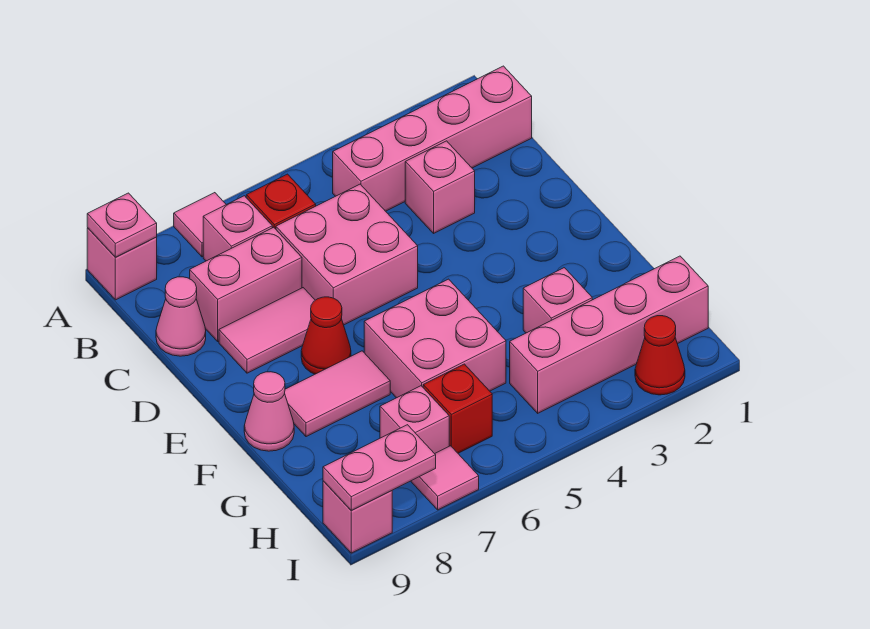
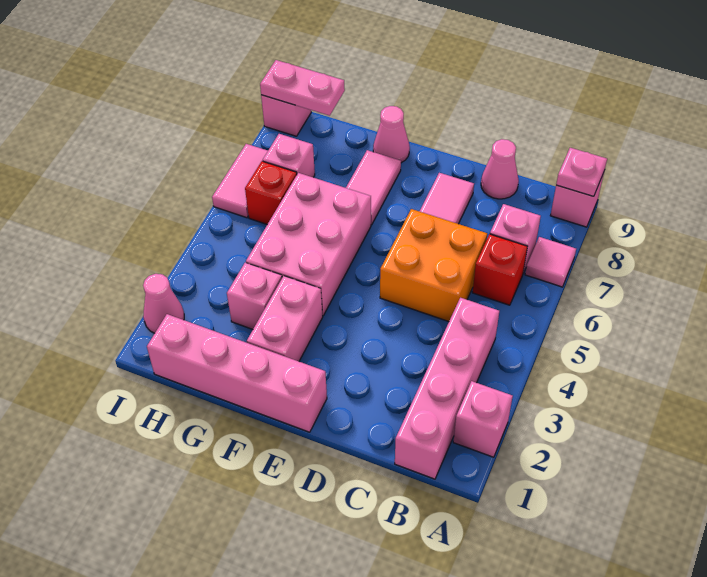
pink 1x1 brick [405,141,475,233] -> pink 1x1 brick moved to [453,381,513,457]
pink 2x2 brick [276,184,418,325] -> orange 2x2 brick [380,209,487,322]
pink 1x2 brick [190,227,302,341] -> pink 1x2 brick moved to [247,276,323,361]
red 1x1 cone [301,297,351,374] -> none
pink 2x2 brick [364,279,506,398] -> pink 2x3 brick [246,173,371,316]
pink 1x4 brick [510,256,708,413] -> pink 1x4 brick turned to [147,314,327,432]
red 1x1 cone [635,316,685,395] -> pink 1x1 cone [143,274,184,333]
pink 1x1 tile [411,446,479,510] -> pink 1x2 tile [212,144,268,218]
pink 1x2 plate [323,425,436,511] -> pink 1x2 plate turned to [260,60,345,116]

